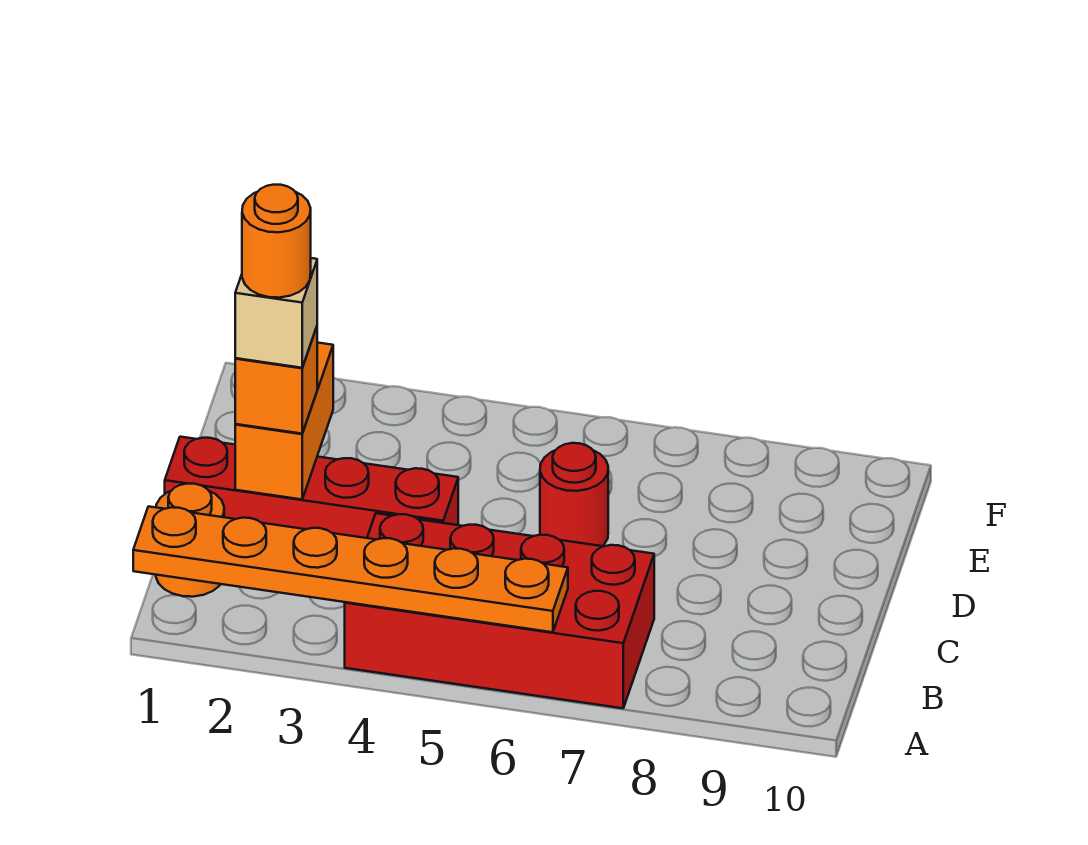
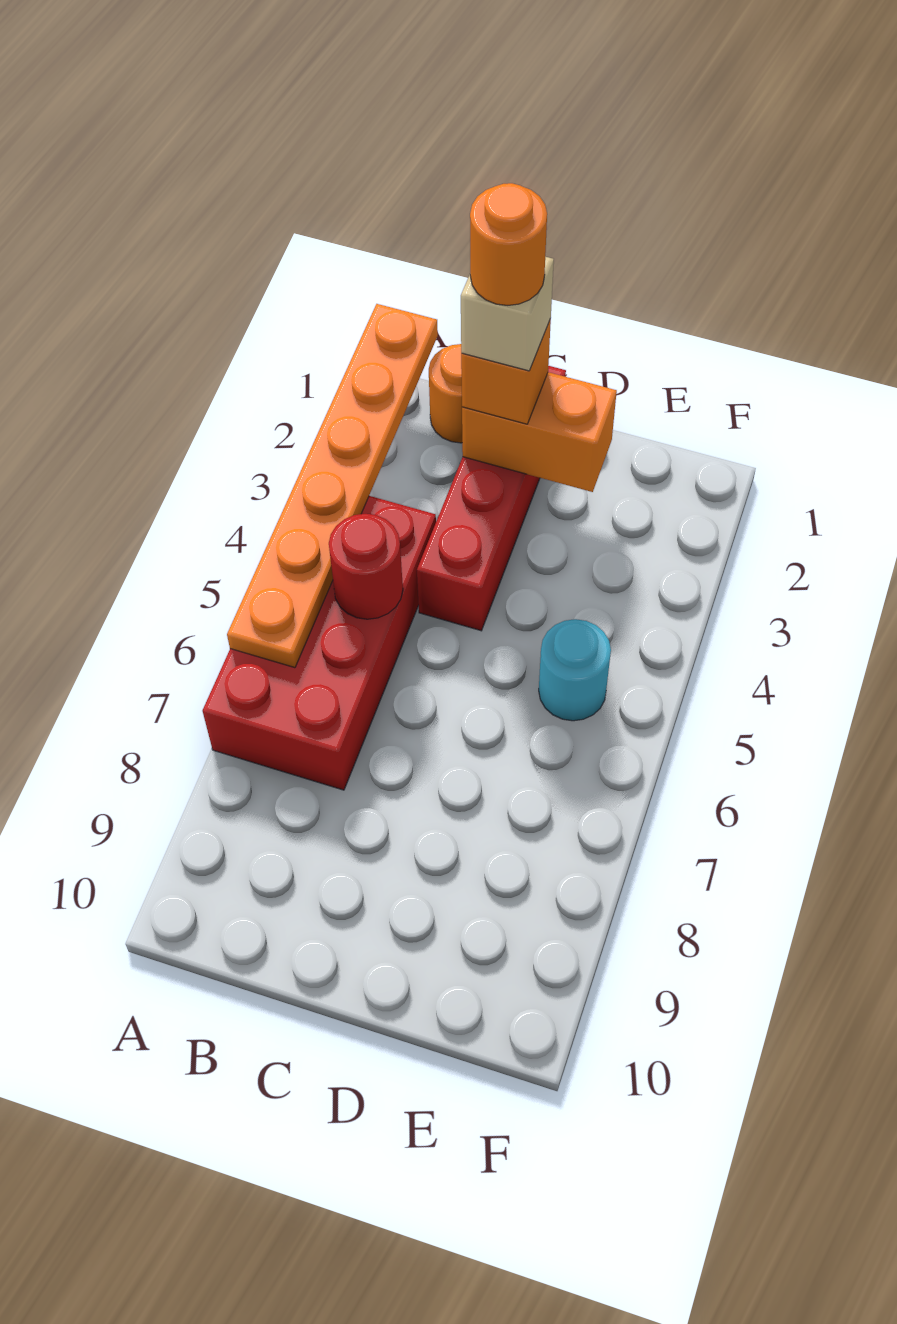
red 1x1 round brick [540,443,608,546] -> red 1x1 round brick moved to [329,514,403,619]
none -> cyan 1x1 round brick [539,619,611,721]

